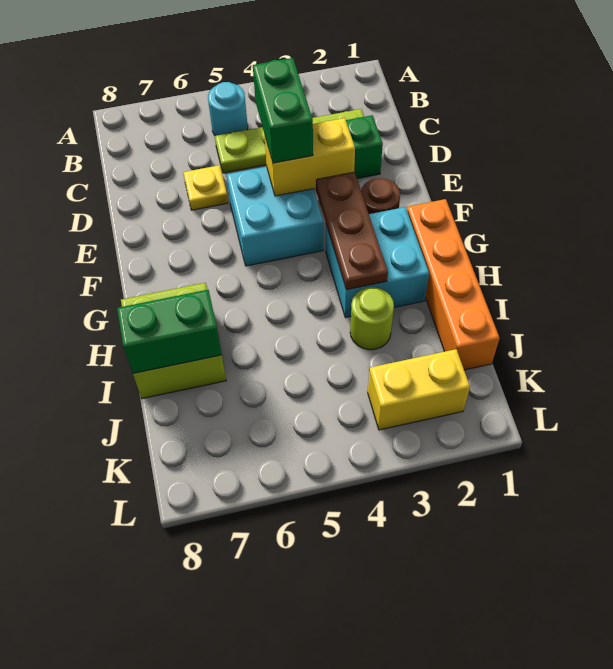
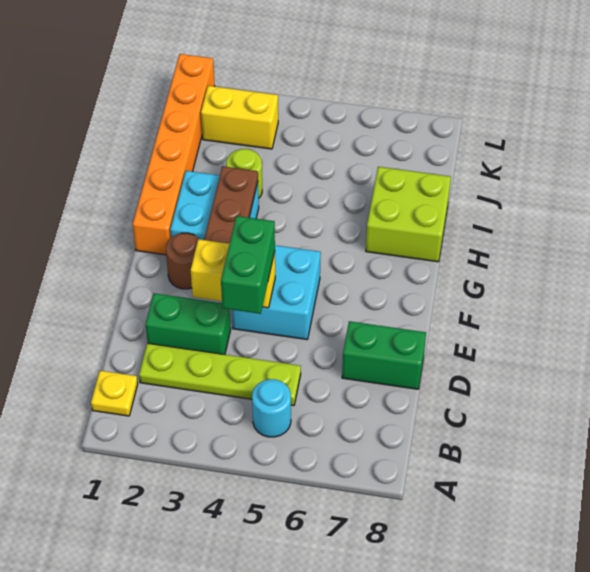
yellow 1x1 plate [183,165,228,210] -> yellow 1x1 plate moved to [91,371,138,416]
orange 1x4 brick [407,199,500,370] -> orange 1x6 brick [133,54,215,255]
green 1x2 brick [117,290,222,373] -> green 1x2 brick moved to [342,321,426,389]

